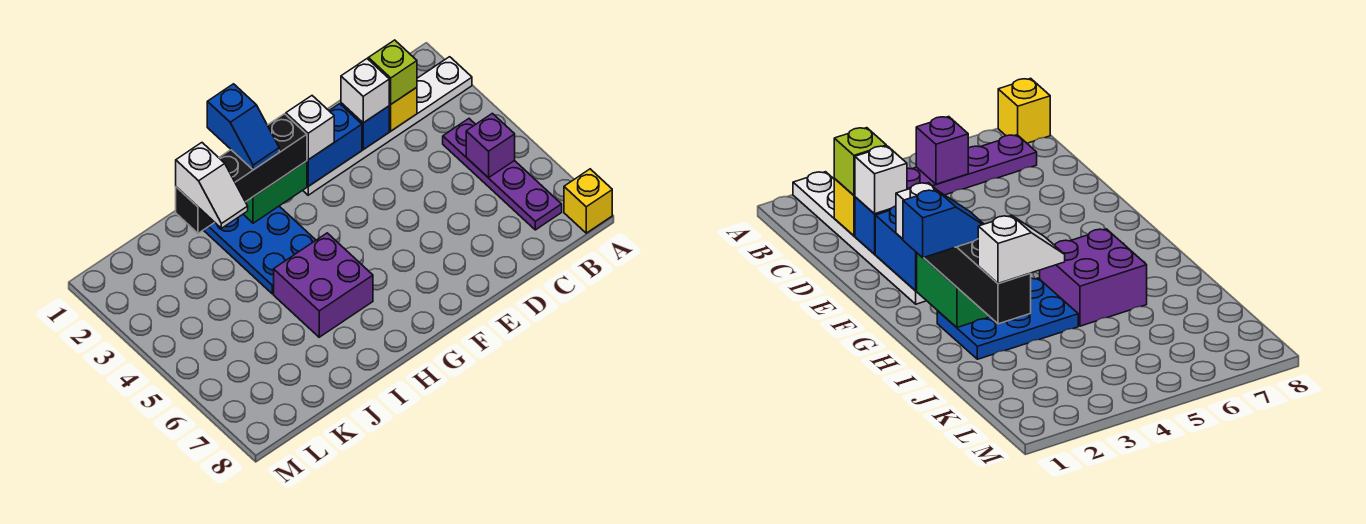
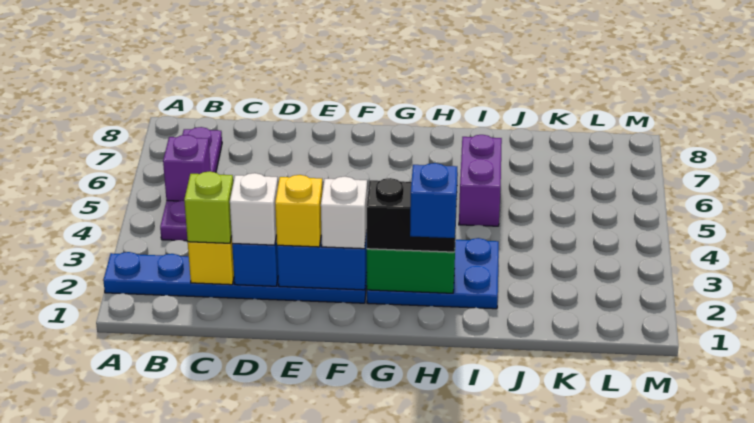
white 1x6 plate [303,57,472,195] -> blue 1x6 plate [103,252,367,303]
yellow 1x1 brick [564,169,612,233] -> yellow 1x1 brick moved to [275,175,323,247]
black 1x4 brick [176,114,307,233] -> black 1x2 brick [366,178,457,252]
blue 2x3 plate [204,206,316,294] -> blue 2x3 plate turned to [367,238,499,309]
purple 2x2 brick [274,233,373,337] -> purple 1x2 brick [459,135,502,226]
white 1x2 slope [176,143,248,228] -> none

